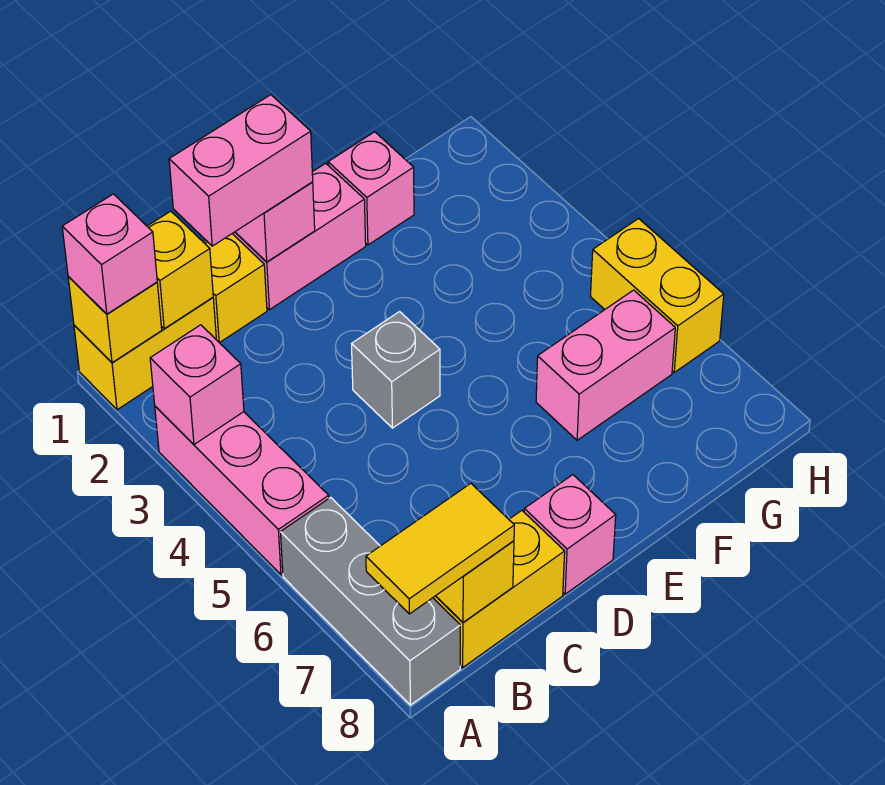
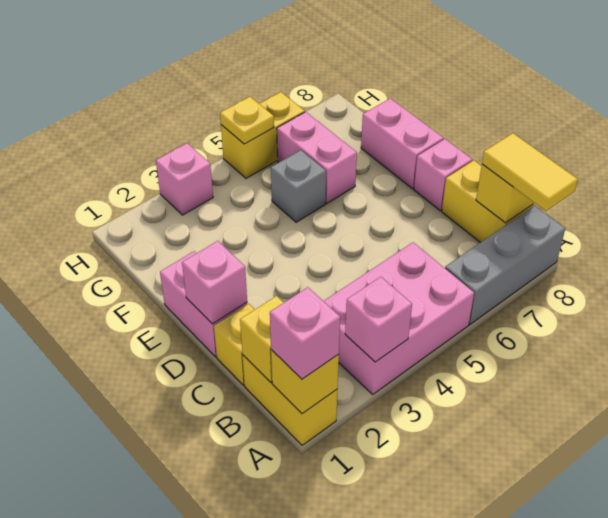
pink 1x3 brick [155,406,329,575] -> pink 2x3 brick [324,243,474,394]
pink 1x2 brick [169,95,313,246] -> pink 1x2 brick moved to [361,98,444,189]
grey 1x1 brick [352,312,440,428] -> grey 1x1 brick moved to [271,150,326,222]
pink 1x1 brick [328,132,414,245] -> pink 1x1 brick moved to [156,143,213,215]
none -> yellow 1x1 plate [220,97,274,144]

